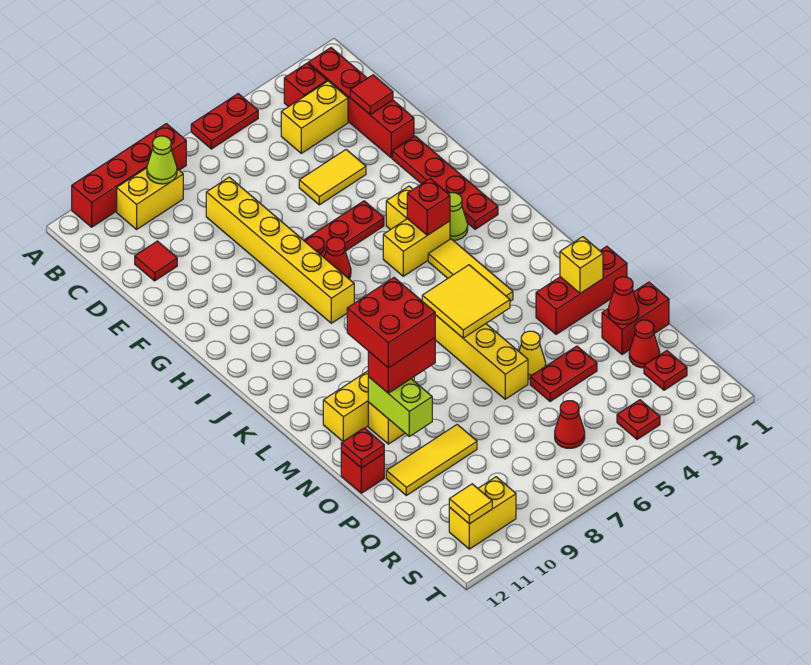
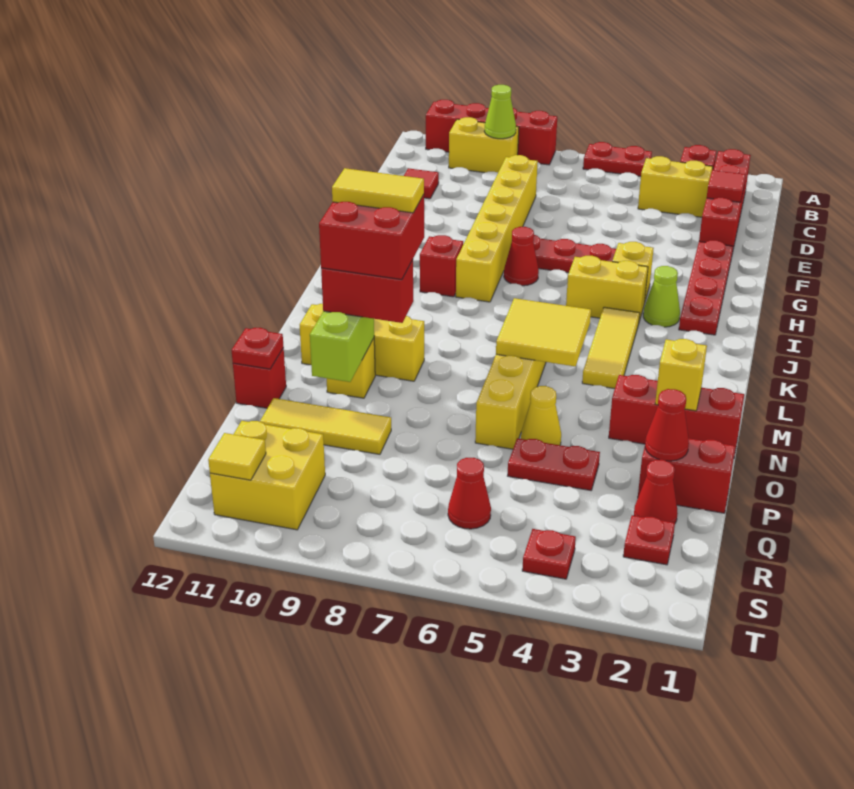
yellow 1x2 tile [299,150,366,205] -> yellow 1x2 tile moved to [332,168,424,213]
red 1x1 brick [407,179,450,235] -> red 1x1 brick moved to [420,235,463,297]
yellow 1x2 brick [449,477,516,549] -> yellow 2x2 brick [210,421,325,530]

